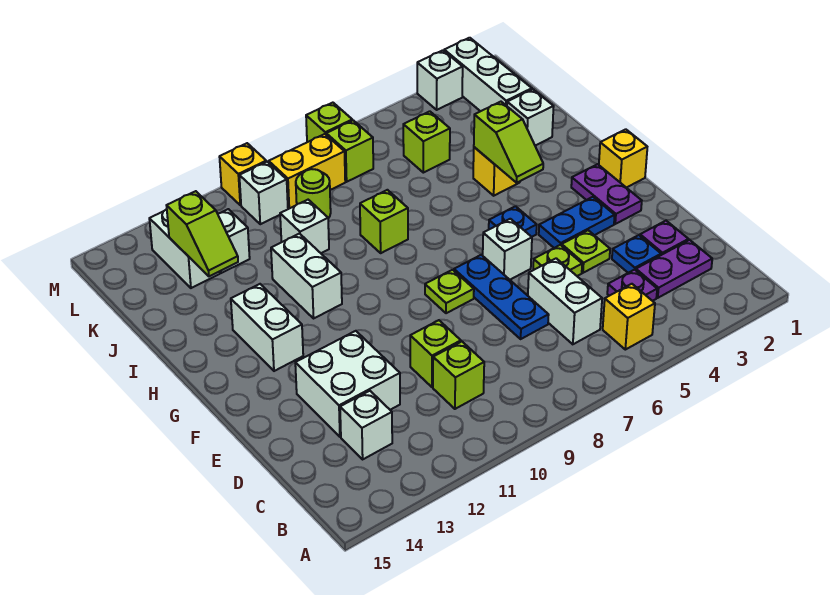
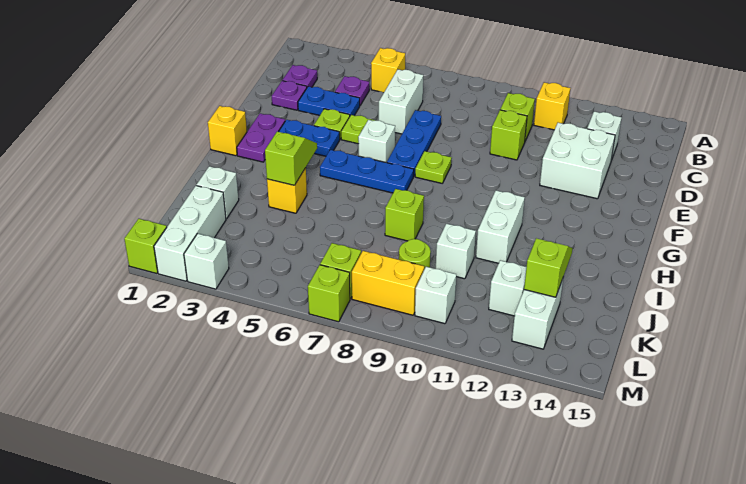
purple 1x2 plate [636,240,712,298] -> purple 1x1 plate [283,65,317,87]
blue 1x1 plate [612,235,661,273] -> blue 1x2 plate [298,86,360,115]
blue 1x1 plate [489,206,537,237] -> blue 1x3 plate [320,150,414,193]
white 1x2 brick [231,284,303,371] -> none
lime 1x1 brick [403,111,450,173] -> lime 1x1 brick moved to [124,219,167,273]
yellow 1x1 brick [220,143,266,205] -> yellow 1x1 brick moved to [534,82,570,130]

